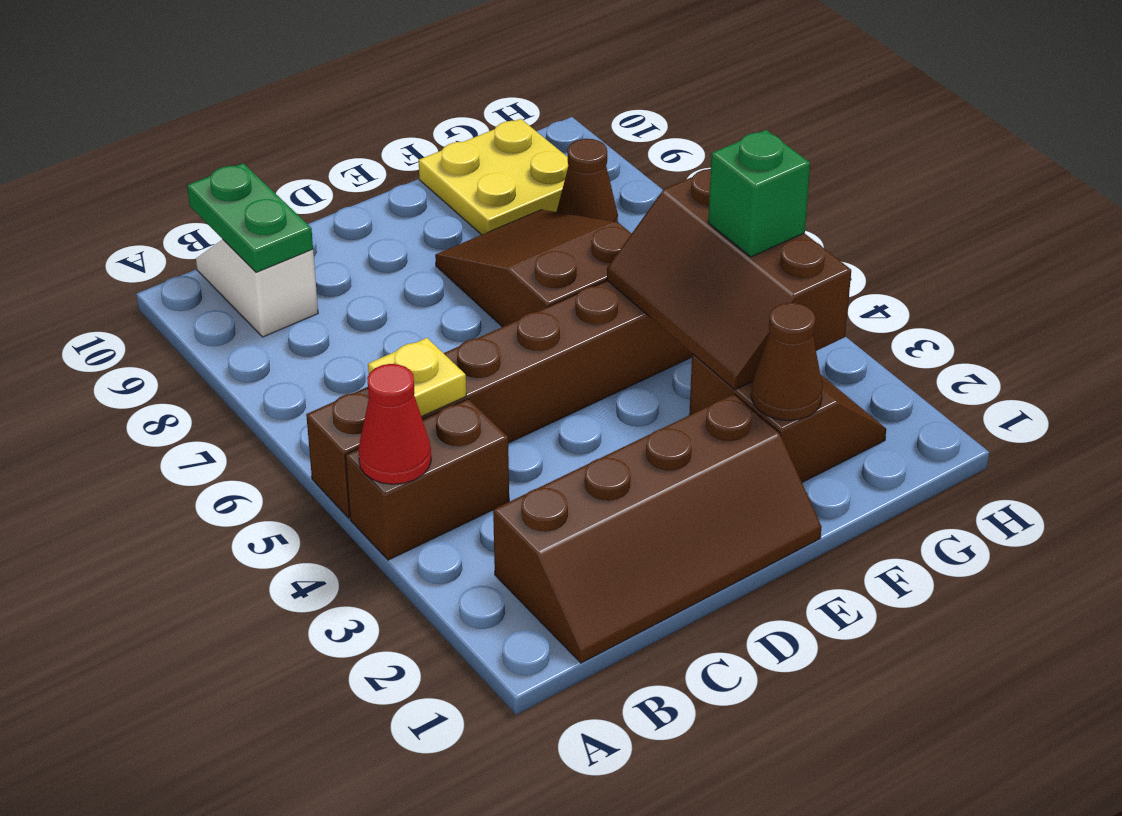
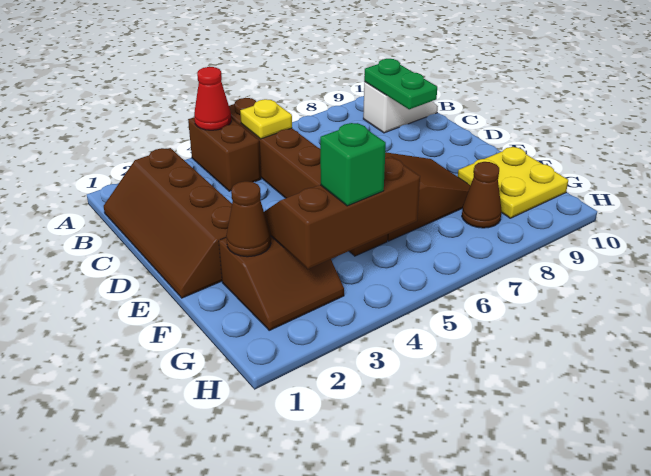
green 1x2 plate [187,163,313,272] -> green 1x2 plate turned to [364,59,437,109]

